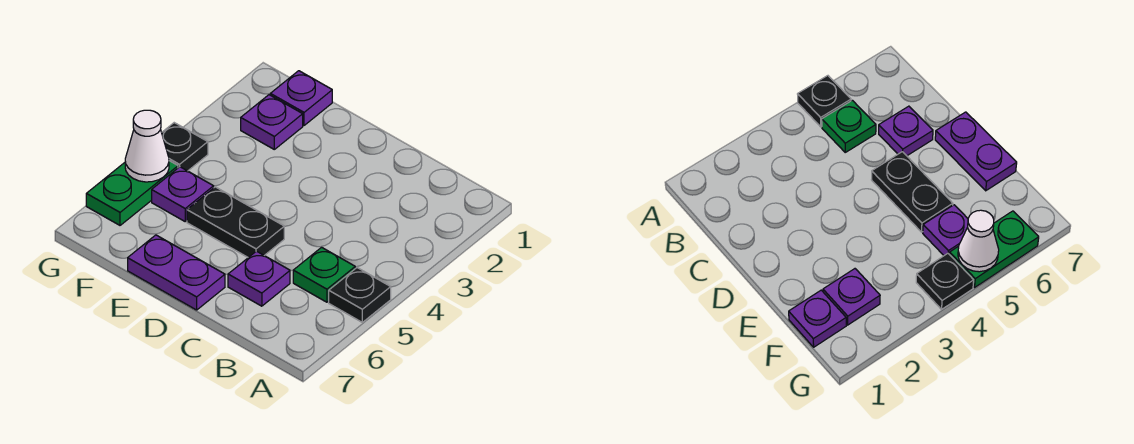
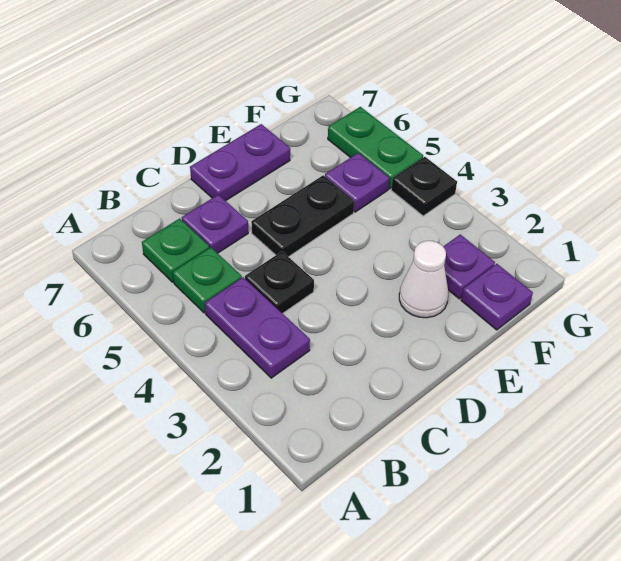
black 1x1 plate [329,268,391,322] -> black 1x1 plate moved to [245,252,314,314]
none -> purple 1x2 plate [205,277,310,378]
none -> green 1x1 plate [142,218,209,282]
white 1x1 cone [125,110,169,182] -> white 1x1 cone moved to [399,241,448,318]

